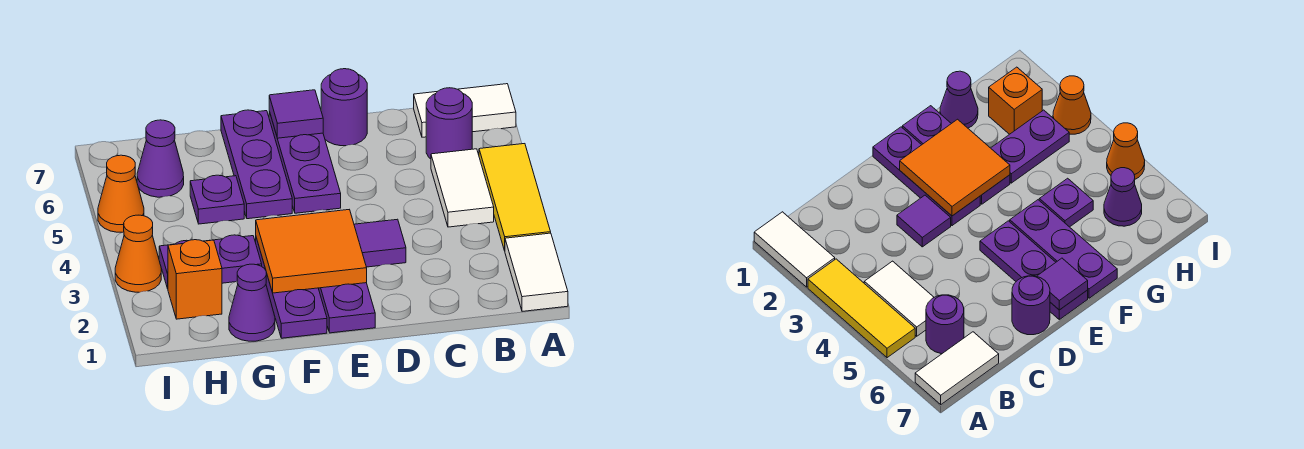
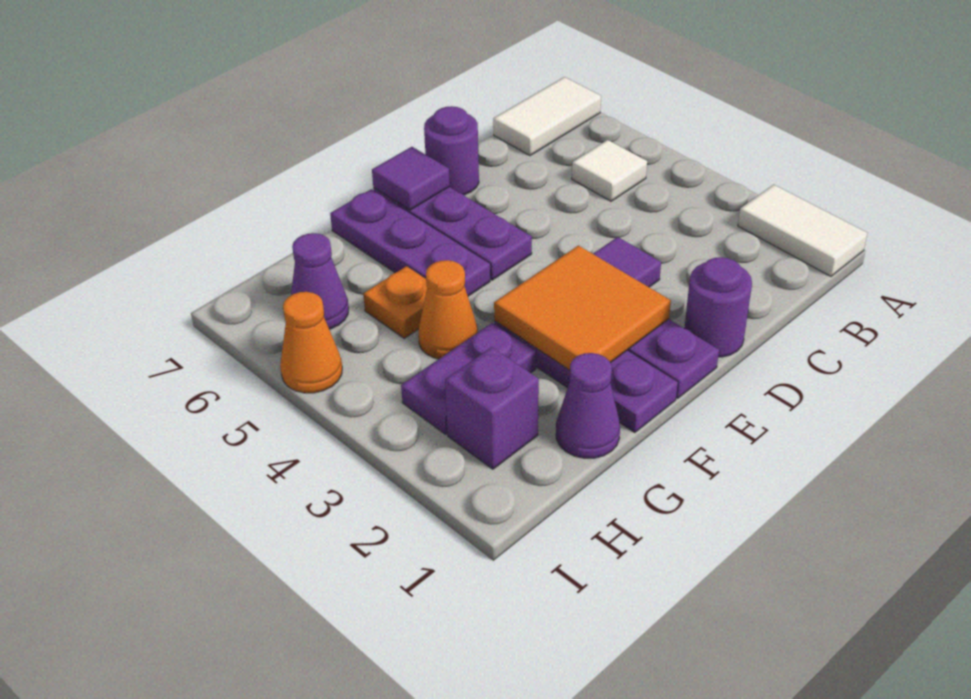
yellow 1x3 tile [479,144,551,251] -> none
white 1x2 tile [431,149,494,227] -> white 1x1 tile [572,140,647,201]
purple 1x1 round brick [426,88,472,159] -> purple 1x1 round brick moved to [684,257,752,357]
purple 1x1 plate [190,175,244,224] -> orange 1x1 plate [363,266,427,338]
orange 1x1 brick [168,240,222,319] -> purple 1x1 brick [445,347,539,469]
orange 1x1 cone [115,215,161,292] -> orange 1x1 cone moved to [418,260,478,359]

